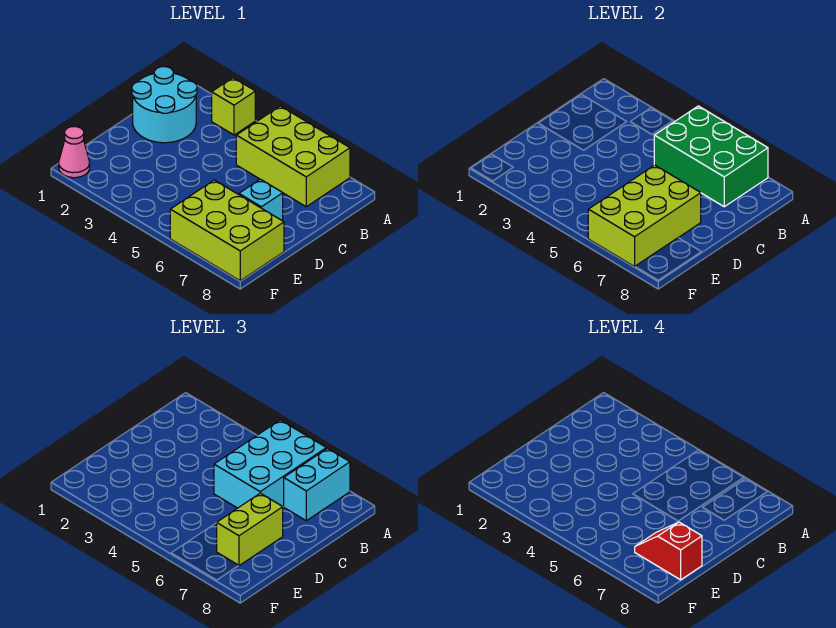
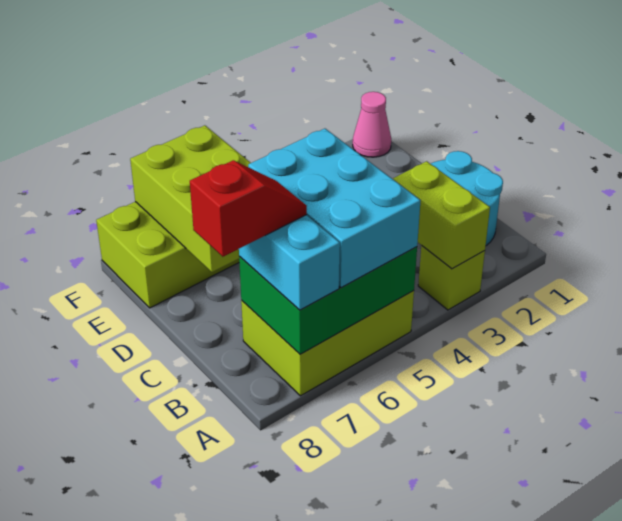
cyan 1x1 brick [239,179,283,221] -> none
lime 1x2 brick [217,493,283,566] -> lime 1x2 brick moved to [393,161,490,269]
red 1x2 slope [635,522,702,580] -> red 1x2 slope moved to [190,160,307,257]

